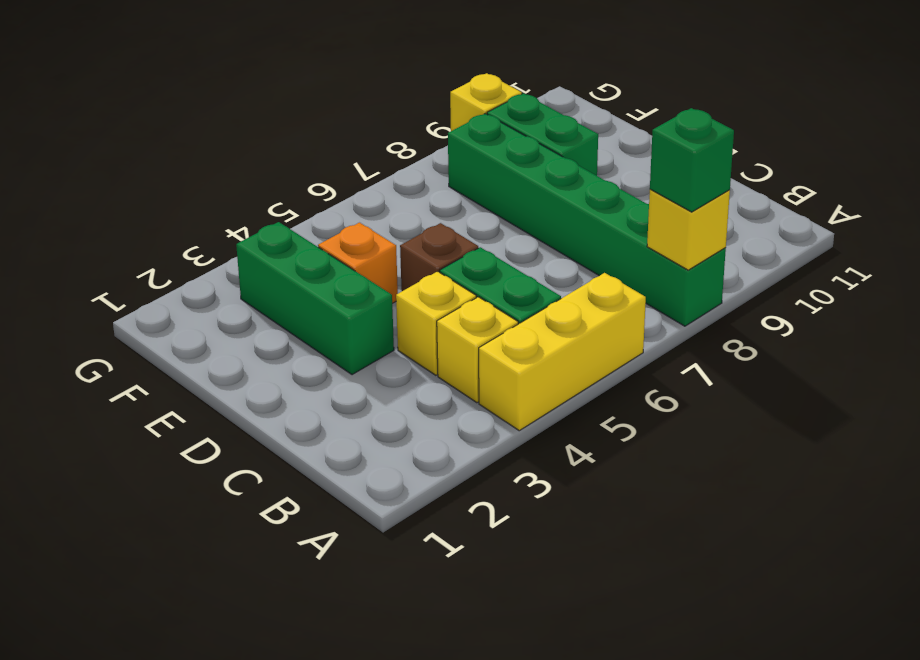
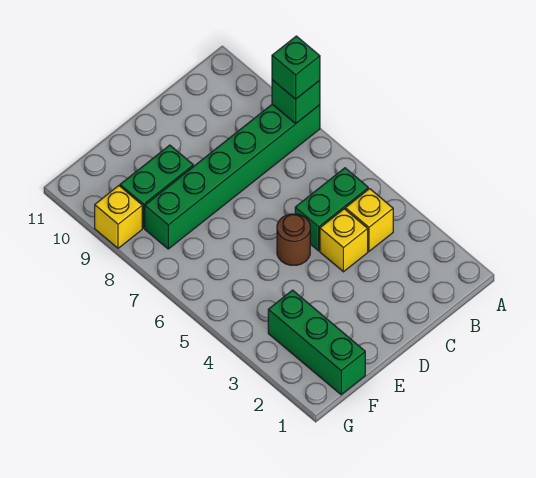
yellow 1x3 brick [479,273,646,431] -> none
yellow 1x1 brick [647,189,730,270] -> green 1x1 brick [272,80,320,123]
green 1x3 brick [236,222,394,375] -> green 1x3 brick turned to [268,290,365,395]
brown 1x1 brick [400,223,478,291] -> brown 1x1 round brick [277,214,310,265]
orange 1x1 brick [318,223,398,303] -> none

